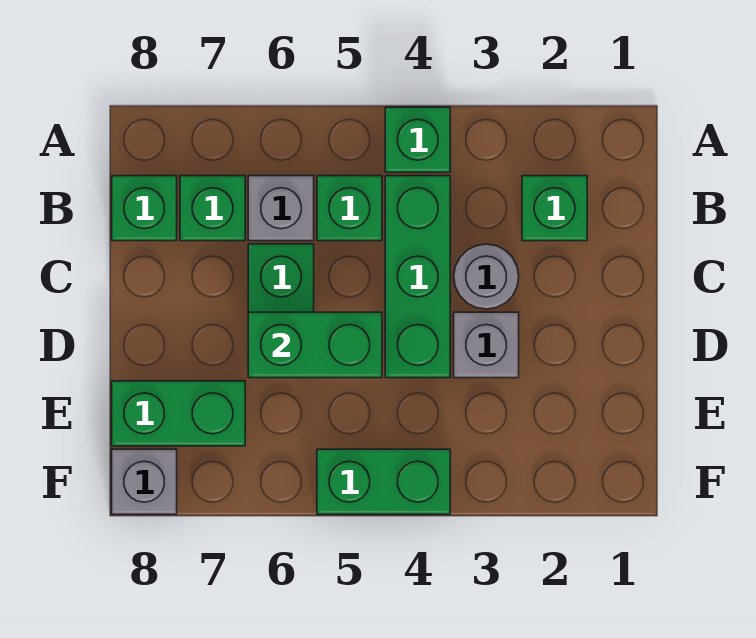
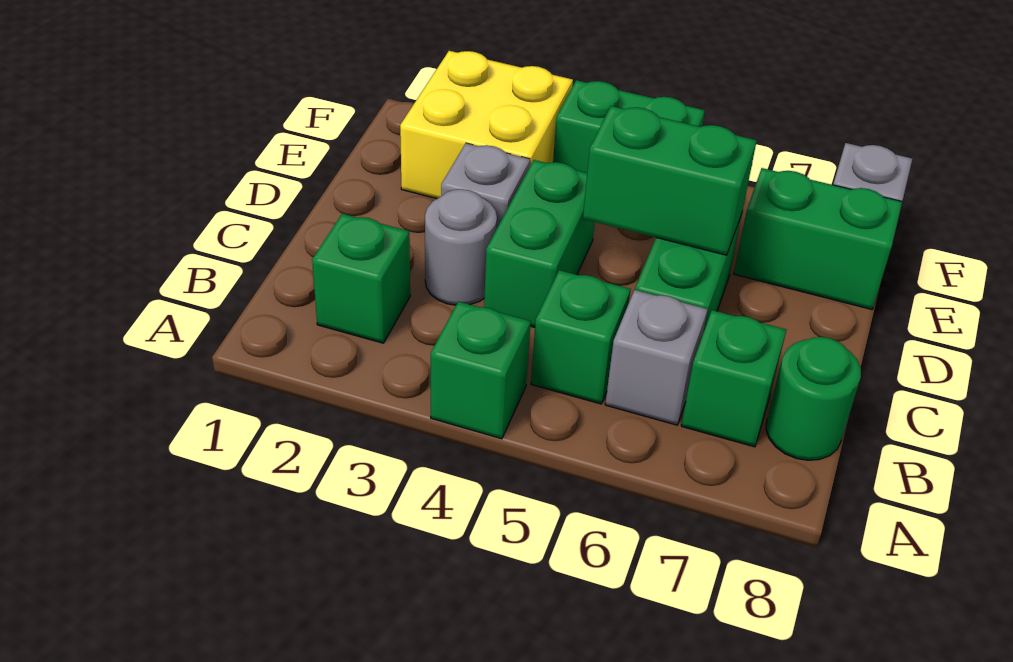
green 1x3 brick [385,176,450,378] -> green 1x2 brick [484,160,595,327]
green 1x1 brick [112,176,177,241] -> green 1x1 round brick [766,337,861,460]
none -> yellow 2x2 brick [400,51,573,199]

